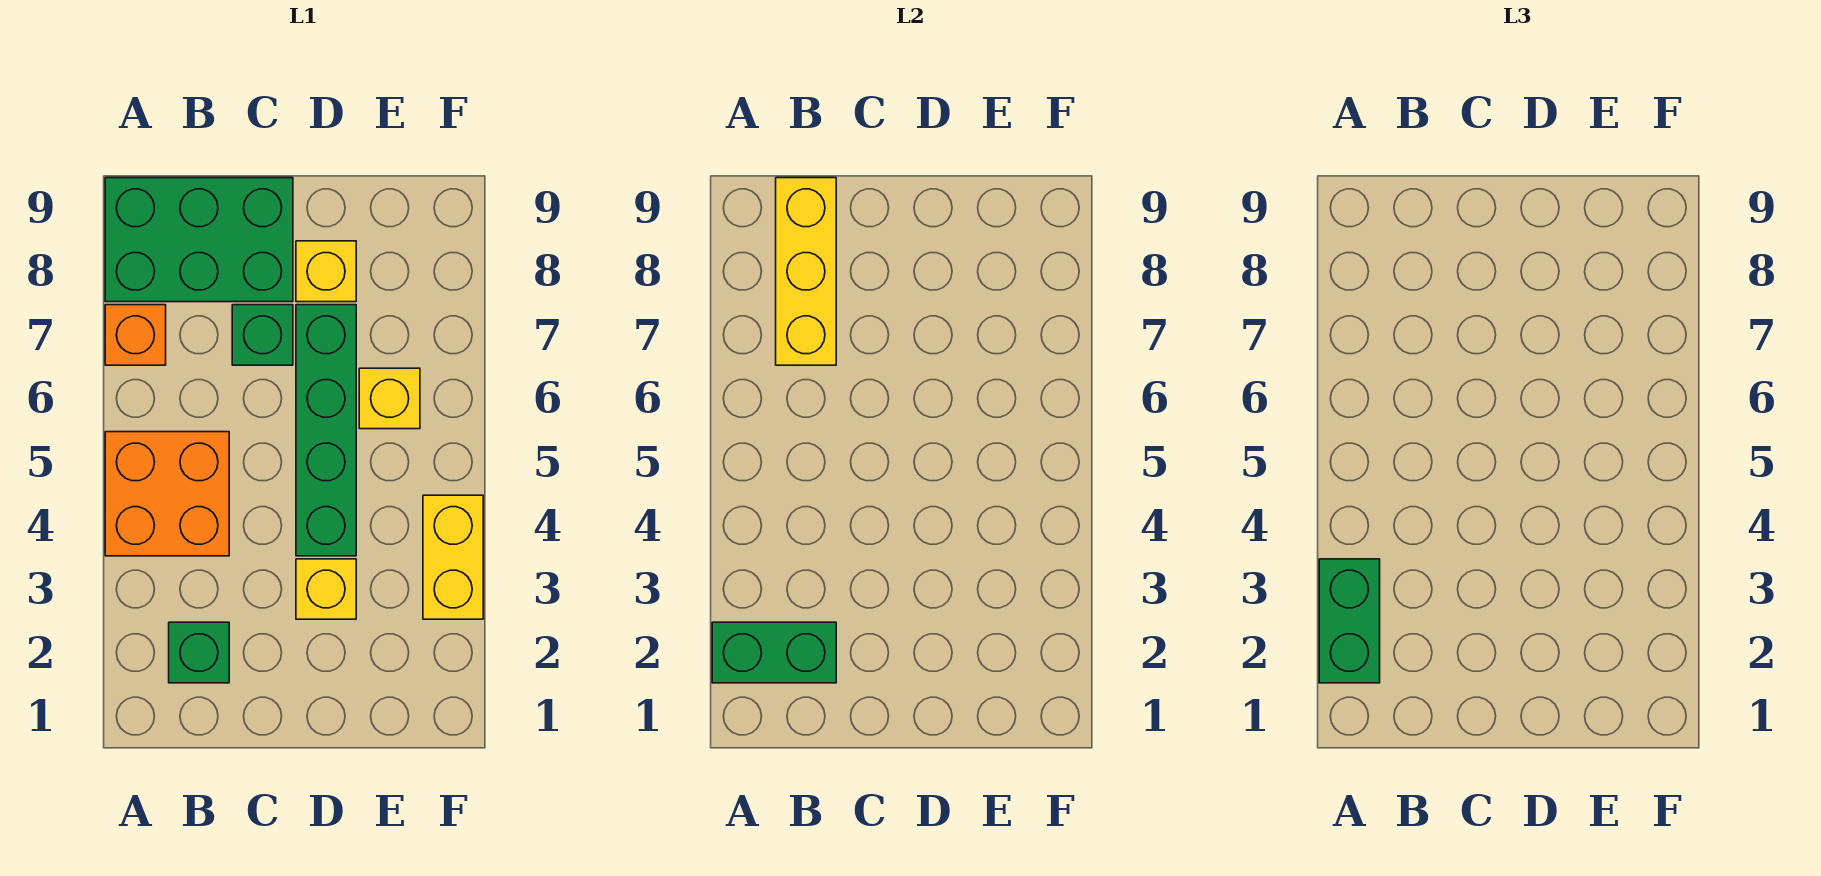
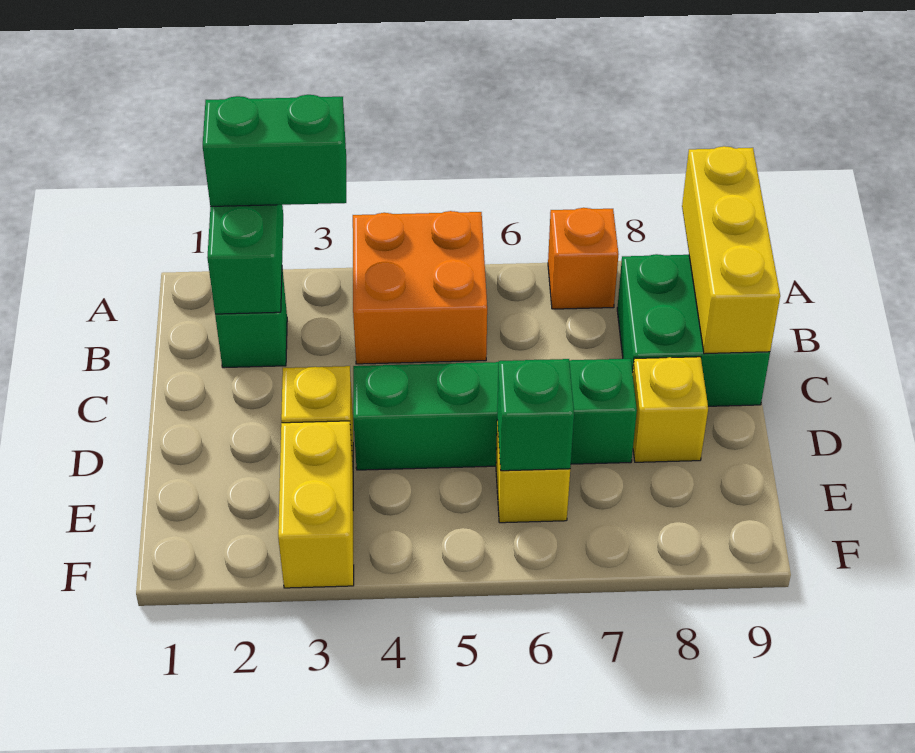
green 2x3 brick [105,178,293,302] -> green 2x2 brick [617,254,770,406]
yellow 1x3 brick [776,178,836,365] -> yellow 1x3 brick turned to [682,146,780,354]
green 1x1 brick [232,305,293,365] -> green 1x1 brick moved to [497,359,574,471]
yellow 1x2 brick [423,495,483,619] -> yellow 1x2 brick turned to [278,421,354,588]

